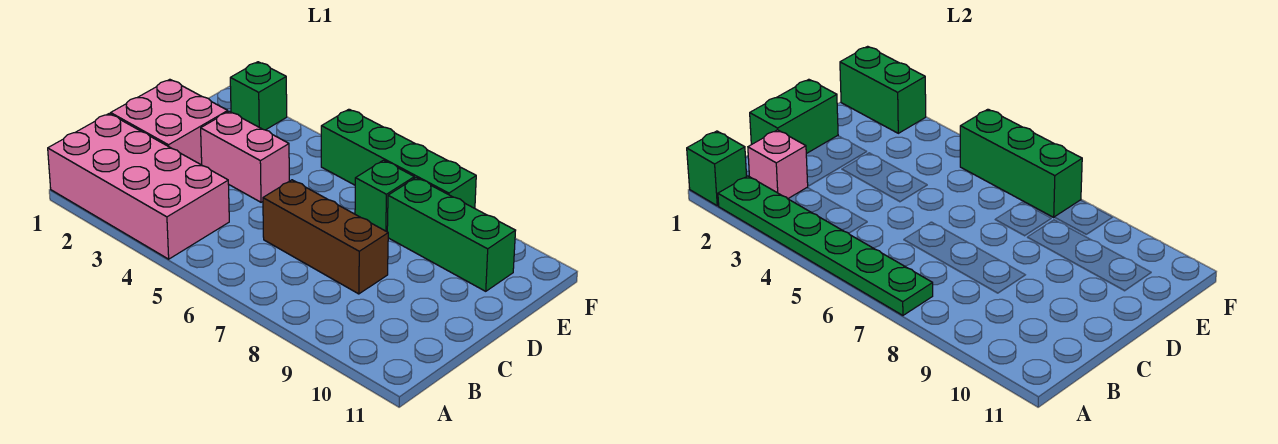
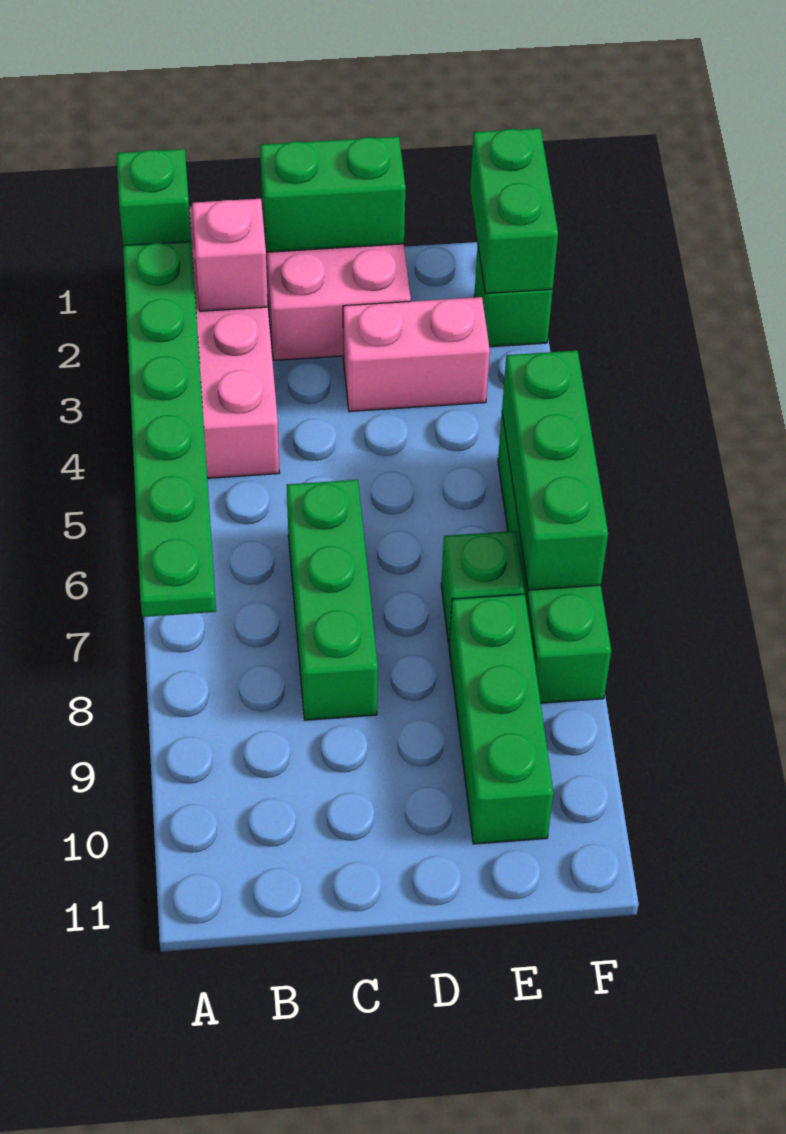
brown 1x3 brick [263,180,388,294] -> green 1x3 brick [287,480,378,720]
pink 1x2 brick [201,111,289,202] -> pink 1x2 brick turned to [343,297,490,411]

